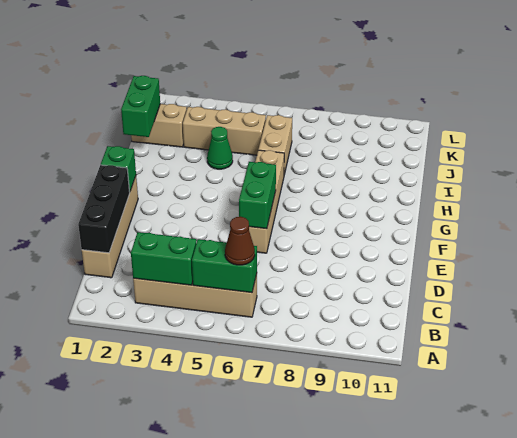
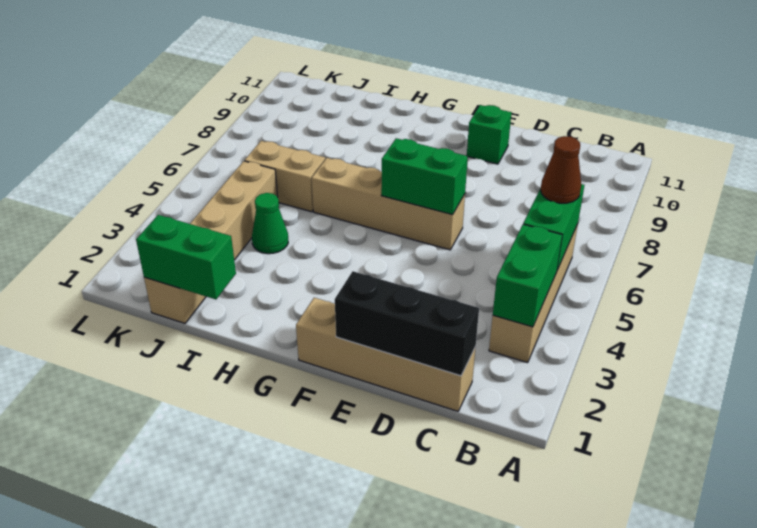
green 1x1 brick [101,146,136,192] -> green 1x1 brick moved to [467,105,511,164]

